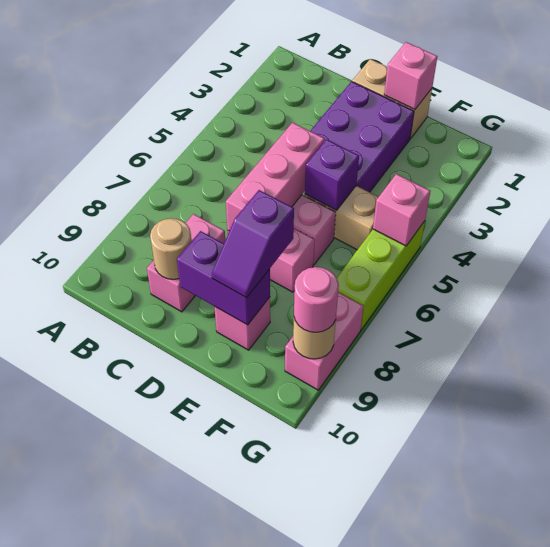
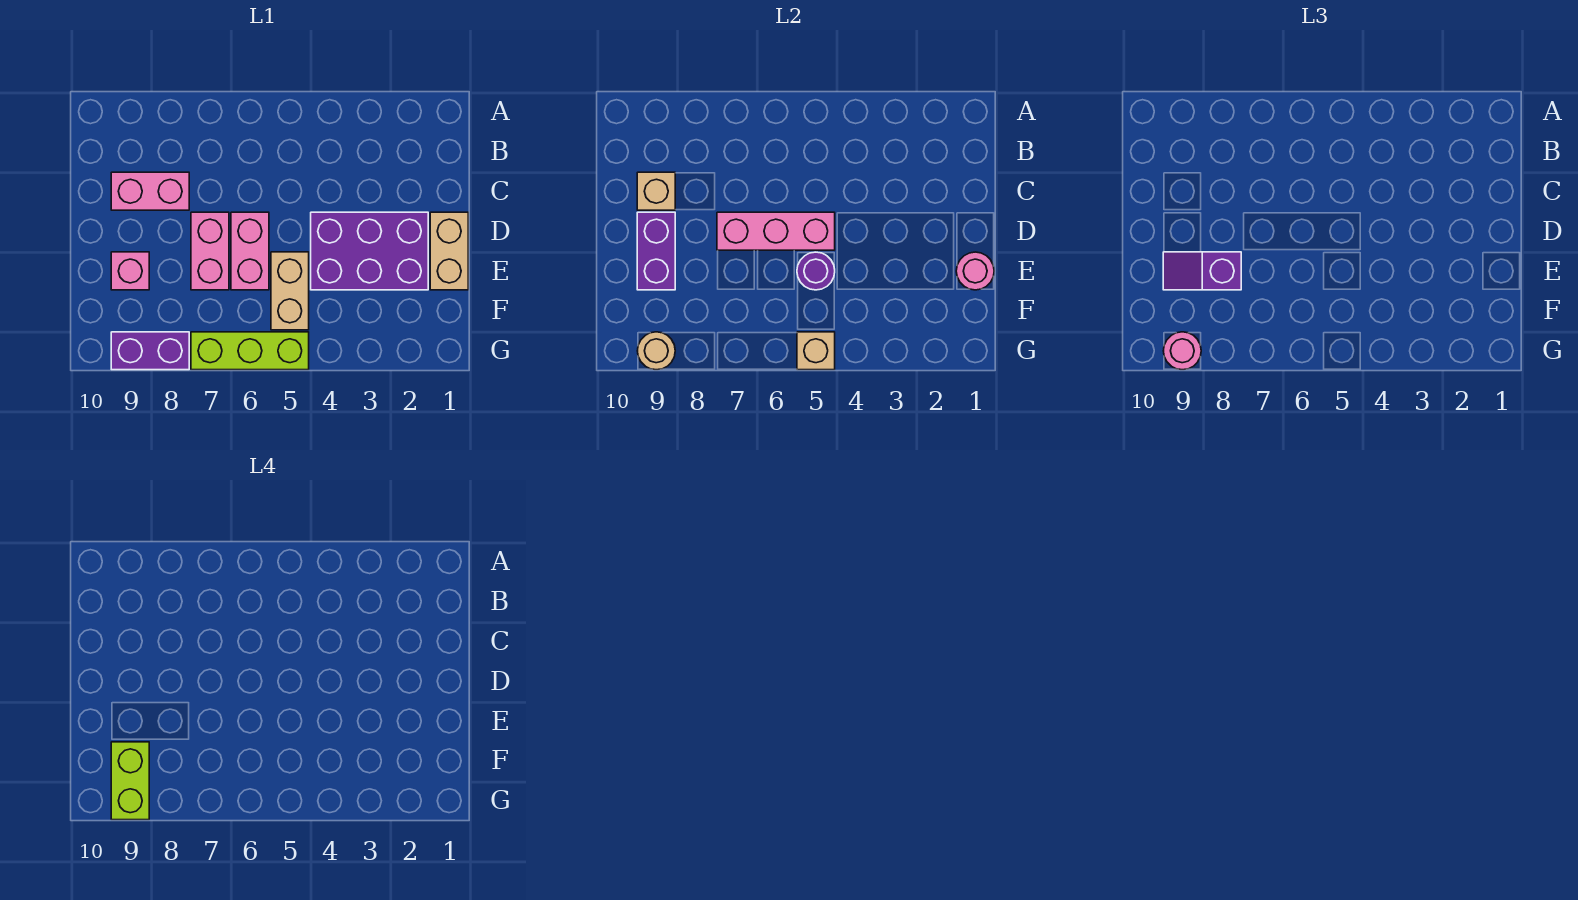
tan 1x1 round brick [150,218,191,279] -> tan 1x1 brick [637,172,675,210]
pink 1x1 brick [384,42,437,109] -> pink 1x1 round brick [956,252,994,290]
purple 1x1 brick [305,139,359,210] -> purple 1x1 round brick [797,252,835,290]
none -> lime 1x2 brick [111,742,149,820]
pink 1x1 brick [373,174,430,246] -> tan 1x1 brick [797,332,835,370]
pink 1x2 brick [285,292,364,390] -> purple 1x2 brick [111,332,189,370]

